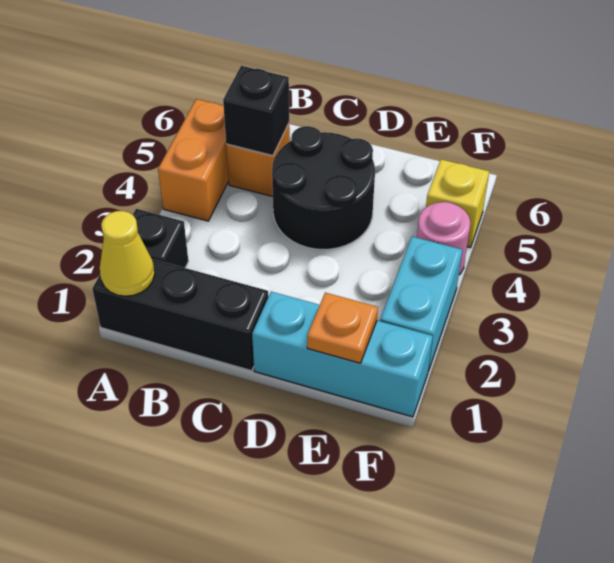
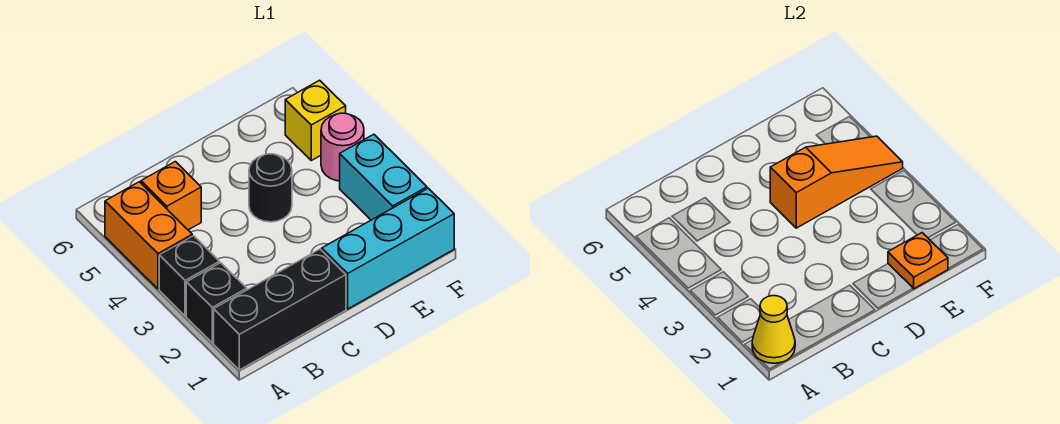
black 1x1 brick [223,66,289,156] -> black 1x1 brick moved to [159,236,219,316]
black 2x2 round brick [272,126,375,250] -> black 1x1 round brick [249,154,292,222]
none -> orange 1x3 slope [770,136,903,228]

